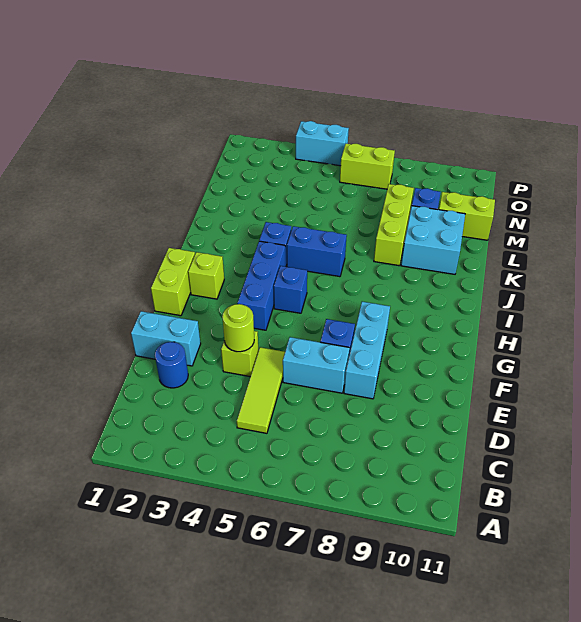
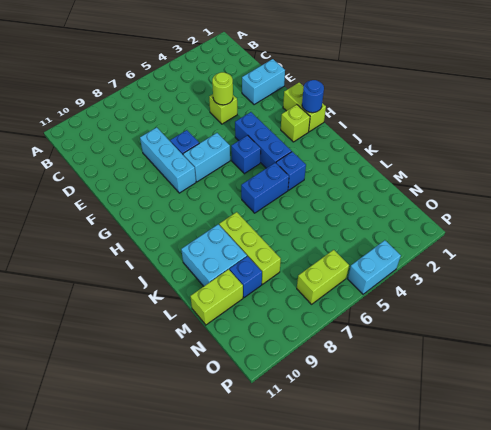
lime 1x3 tile [237,347,285,433] -> none
blue 1x1 round brick [155,342,188,388] -> blue 1x1 round brick moved to [302,80,324,113]
cyan 1x2 brick [283,337,350,393] -> cyan 1x2 brick moved to [183,133,230,182]

